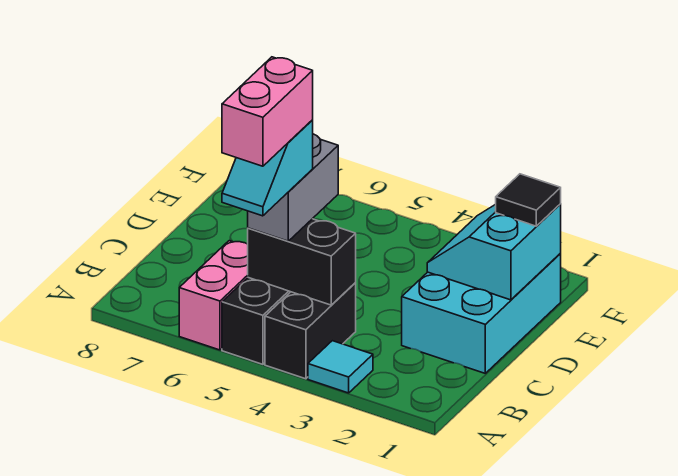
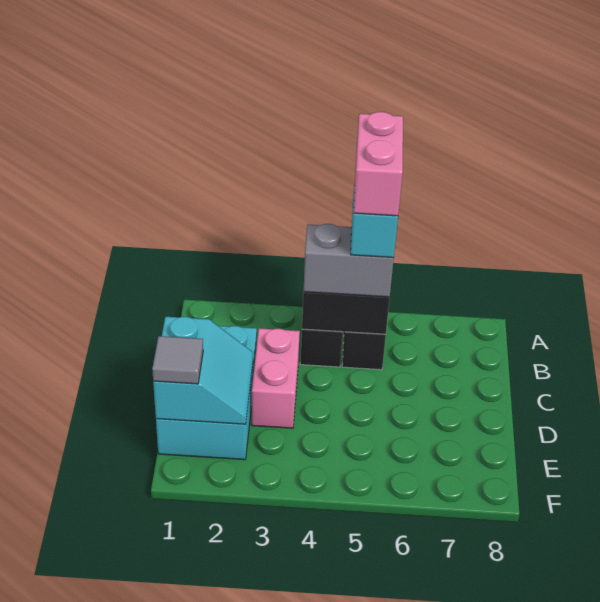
cyan 1x1 tile [308,341,373,393] -> none
pink 1x2 brick [179,241,248,350] -> pink 1x2 brick moved to [252,328,300,428]
grey 1x2 brick [248,134,338,241] -> grey 1x2 brick turned to [303,224,394,297]
black 1x1 tile [496,174,561,226] -> grey 1x1 tile [152,336,203,384]

